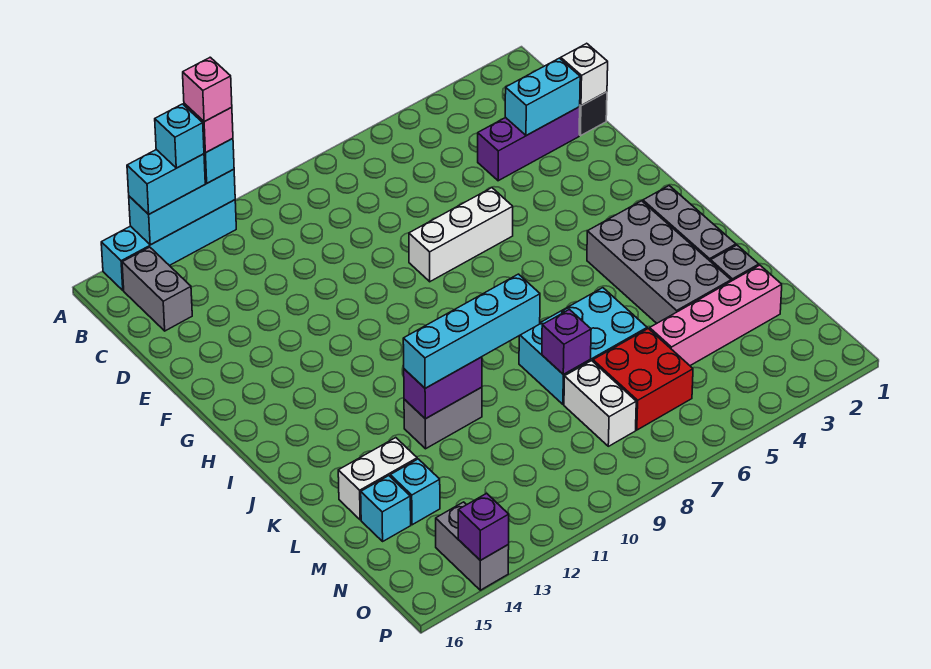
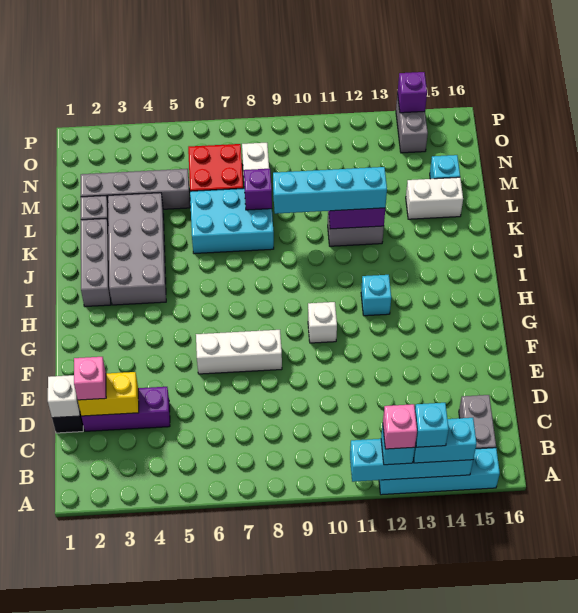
cyan 1x3 brick [129,169,235,245] -> cyan 1x4 brick [350,439,473,482]
pink 1x1 brick [183,57,232,122] -> pink 1x1 brick moved to [74,357,106,400]
cyan 1x2 brick [505,58,580,136] -> yellow 1x2 brick [78,372,139,416]
none -> white 1x1 brick [308,302,337,343]
pink 1x4 brick [650,265,782,366] -> grey 1x4 brick [81,169,190,209]
cyan 1x1 brick [390,459,440,525] -> cyan 1x1 brick moved to [361,275,391,316]

